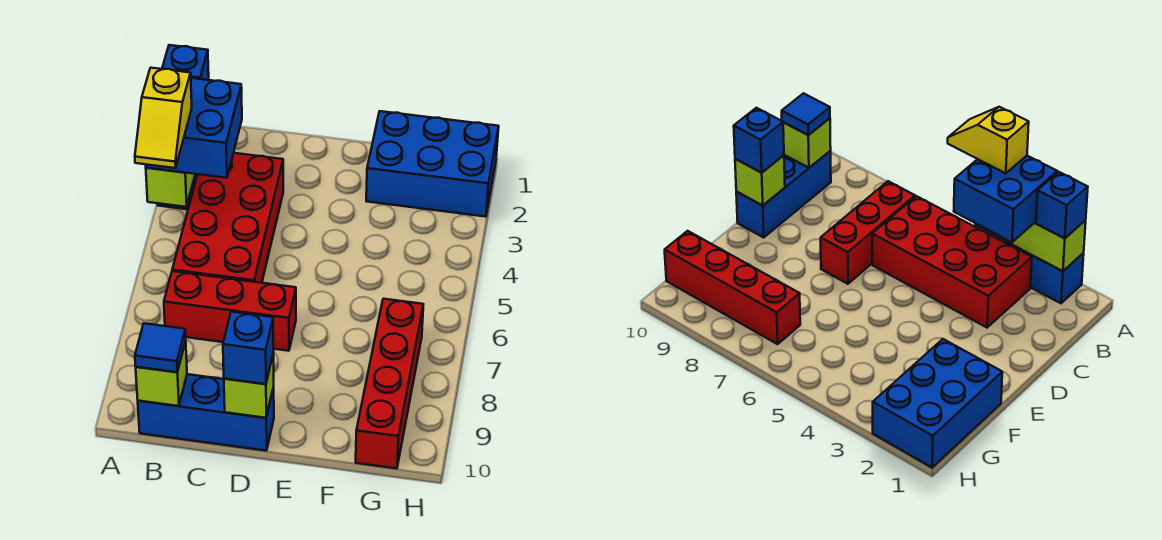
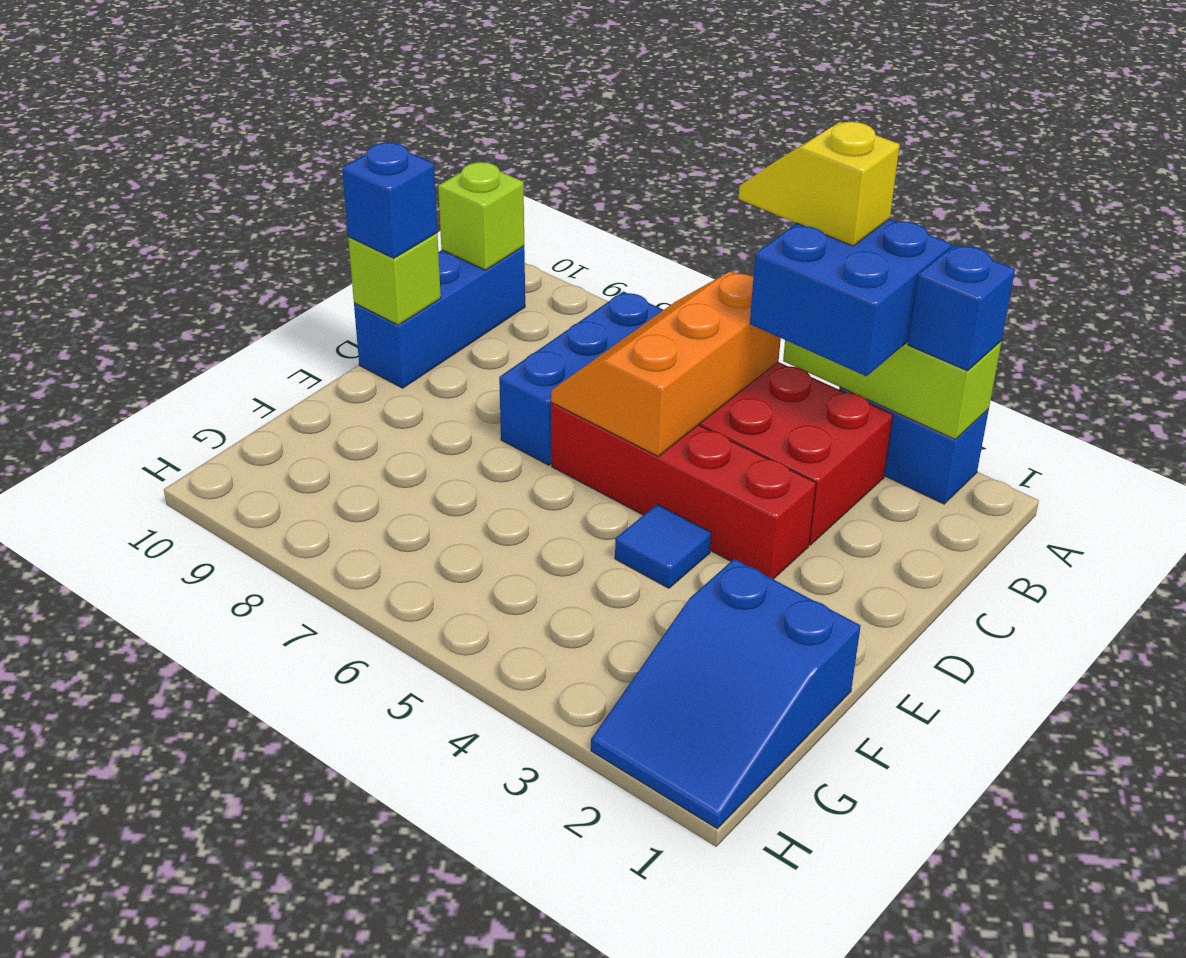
none -> orange 2x3 slope [551,271,781,456]
red 1x3 brick [164,271,296,351] -> blue 1x3 brick [499,292,663,465]
blue 1x1 tile [135,323,186,372] -> blue 1x1 tile moved to [615,504,711,588]
blue 2x3 brick [366,111,499,217] -> blue 2x3 slope [591,559,861,829]
red 1x4 brick [356,299,423,469] -> red 1x4 brick moved to [551,403,816,579]

